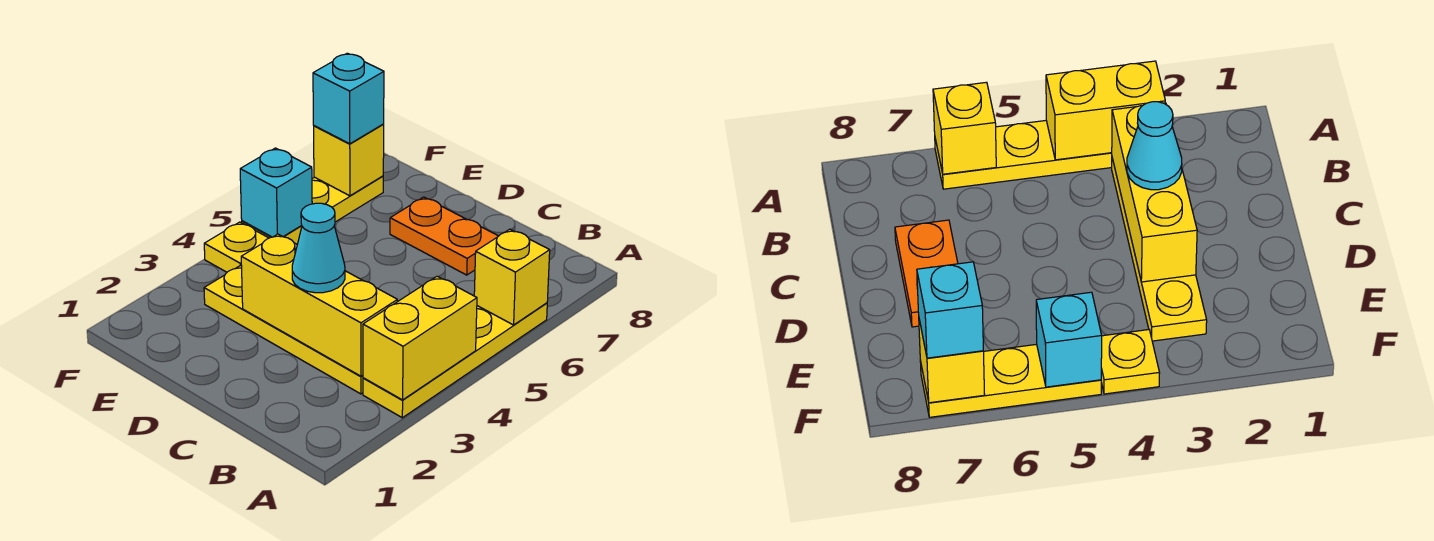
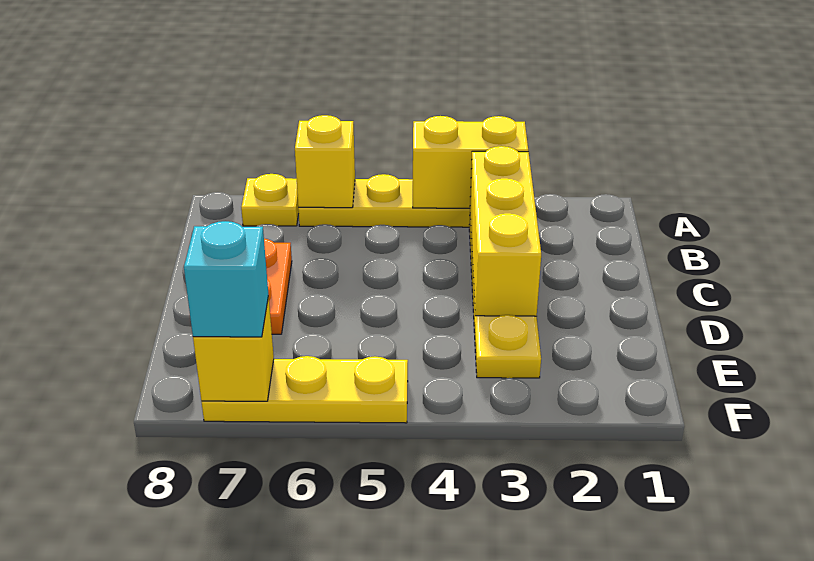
cyan 1x1 cone [292,203,345,293] -> none
yellow 1x1 plate [204,222,268,272] -> yellow 1x1 plate moved to [241,174,299,226]
cyan 1x1 brick [240,148,312,237] -> none

